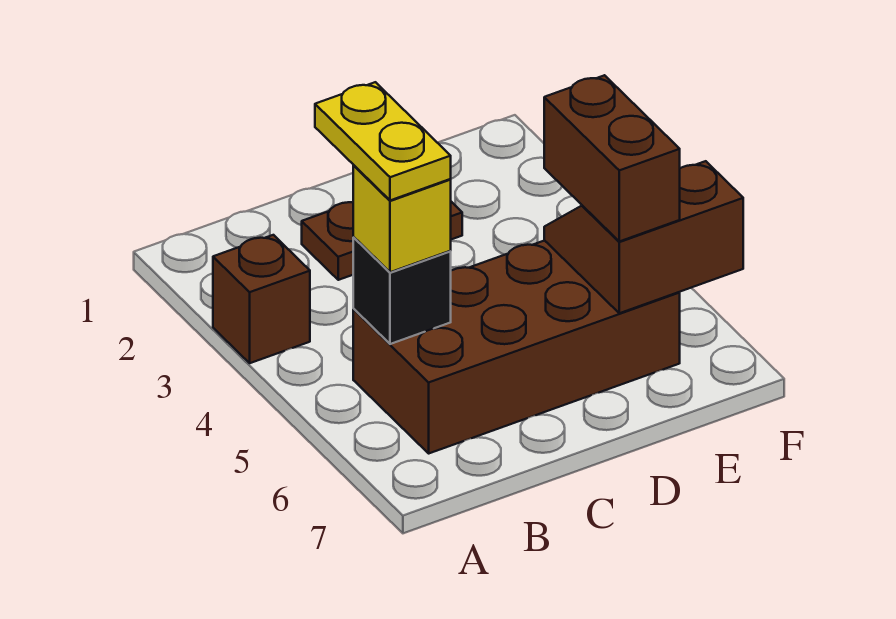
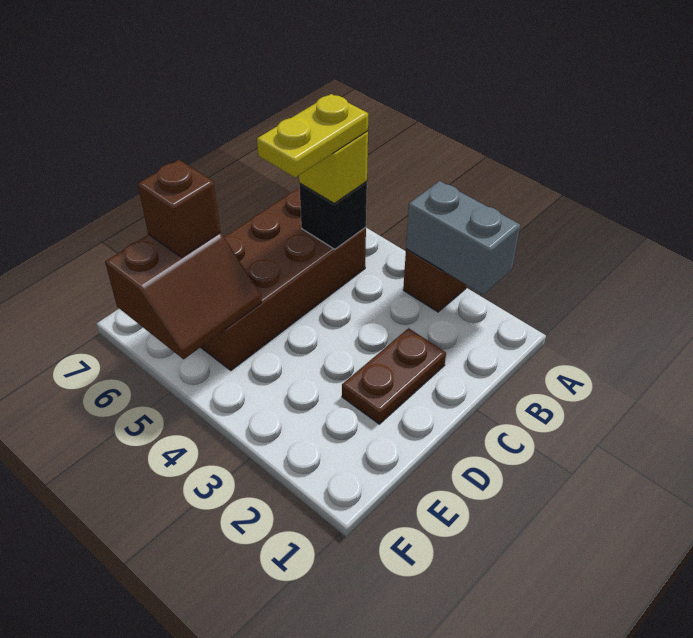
none -> grey 1x2 brick [406,181,520,295]
yellow 1x2 plate [315,82,451,200] -> yellow 1x2 plate turned to [257,94,368,178]
brown 1x2 brick [544,75,680,241] -> brown 1x1 brick [138,160,220,257]

